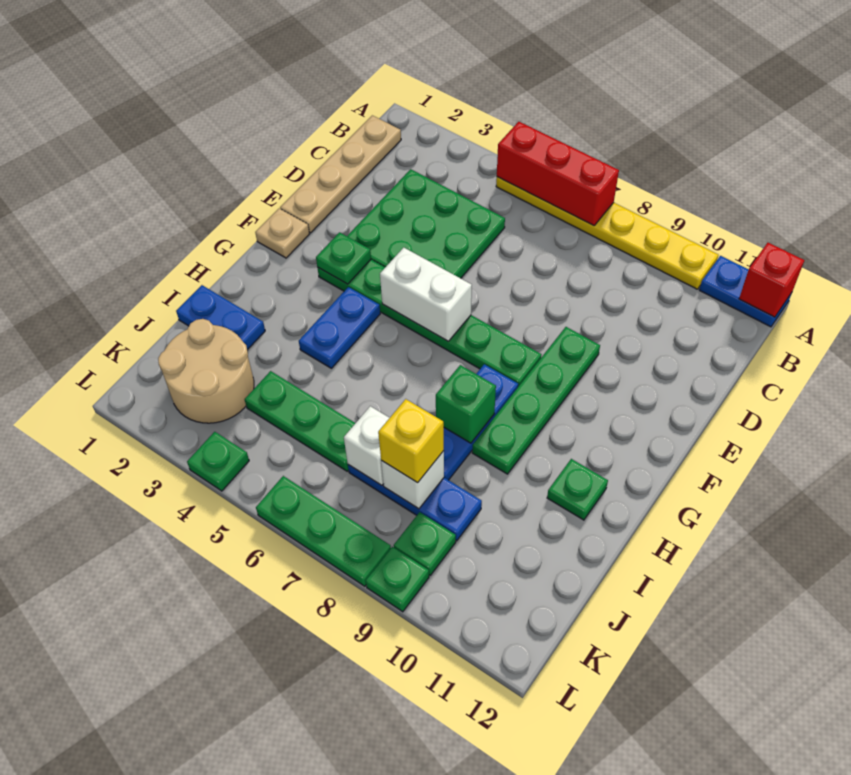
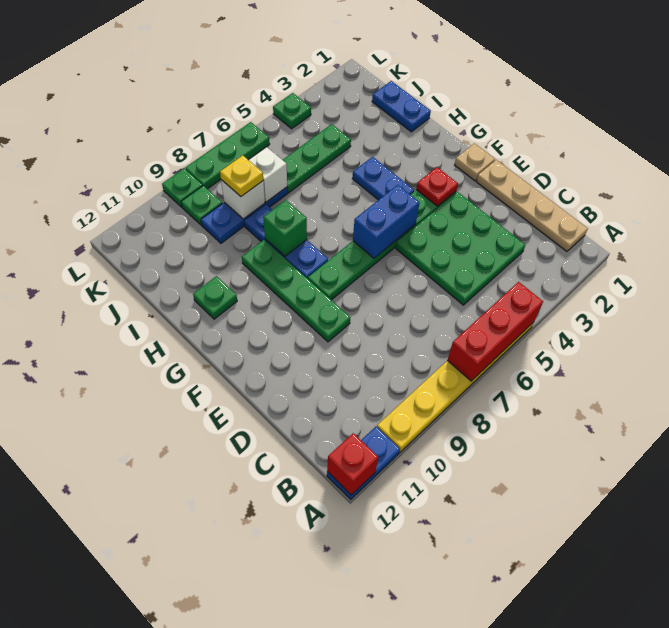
green 1x1 plate [316,232,371,284] -> red 1x1 plate [416,167,458,206]
white 1x2 brick [380,248,472,341] -> blue 1x2 brick [353,185,420,258]
blue 1x2 plate [176,285,265,350] -> blue 1x2 plate turned to [372,81,431,132]
tan 2x2 round brick [158,319,254,423] -> none
yellow 1x1 brick [378,399,444,483] -> yellow 1x1 plate [220,155,263,196]

